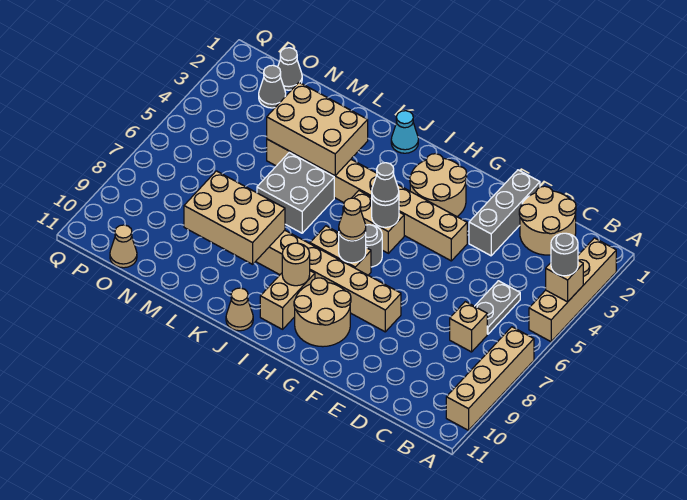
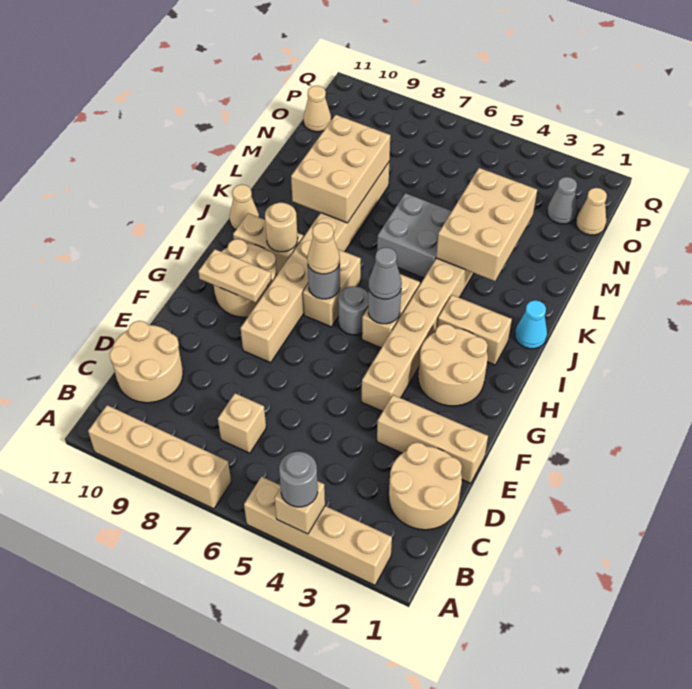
grey 1x2 plate [475,281,520,334] -> none
none -> tan 2x2 round brick [109,321,183,403]
grey 1x3 brick [469,170,540,256] -> tan 1x3 brick [377,395,488,483]
none -> tan 1x2 plate [198,249,271,303]
none -> tan 1x2 brick [437,295,512,365]
grey 1x1 cone [278,48,302,90] -> tan 1x1 cone [576,188,607,235]

